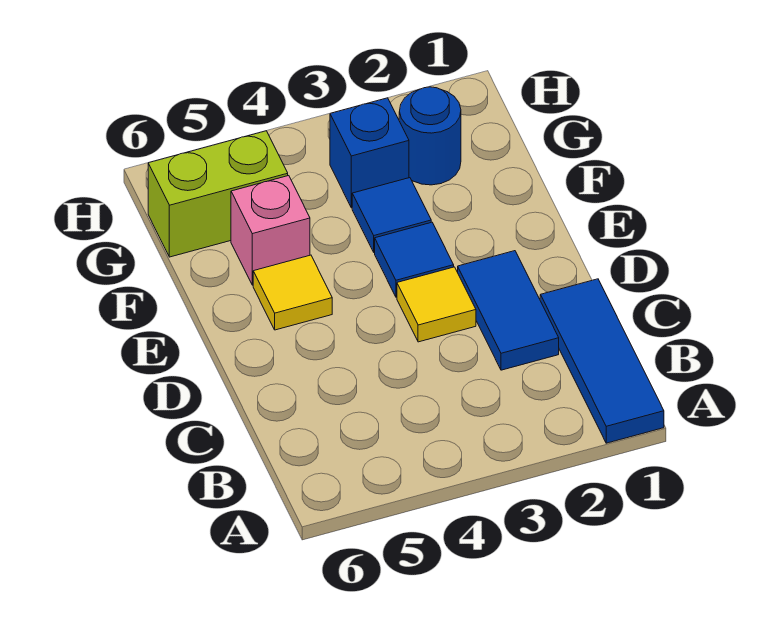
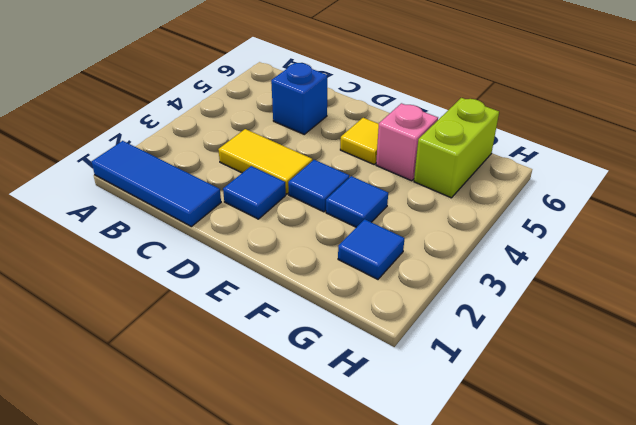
blue 1x2 tile [458,251,559,370] -> blue 1x1 tile [223,166,286,219]
yellow 1x1 tile [397,267,476,342] -> yellow 1x2 tile [218,129,312,194]
blue 1x1 round brick [399,87,461,185] -> blue 1x1 tile [338,219,405,279]
blue 1x1 brick [330,98,409,208] -> blue 1x1 brick moved to [271,63,327,134]

